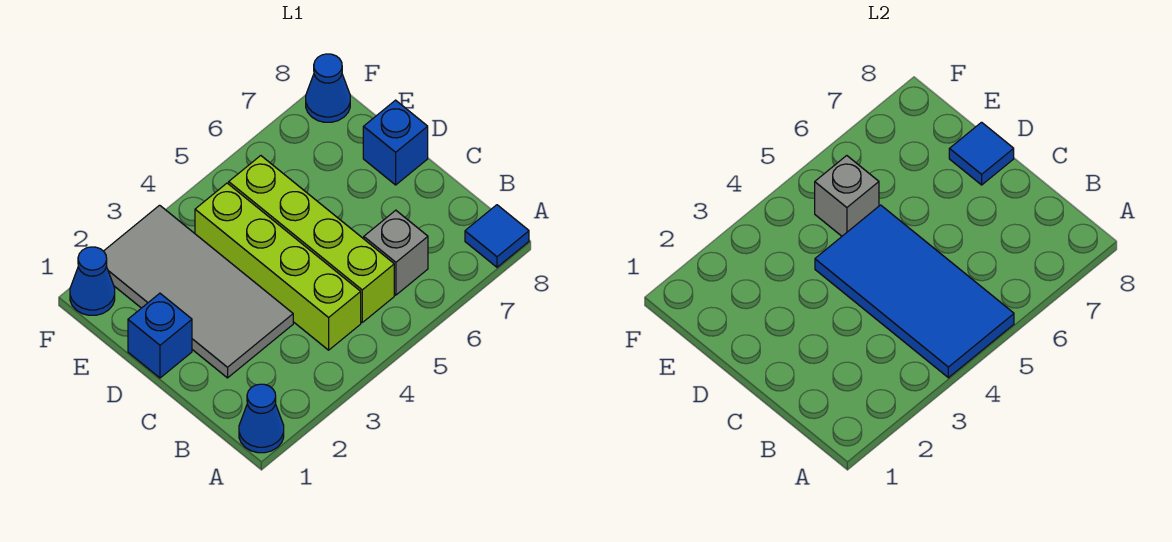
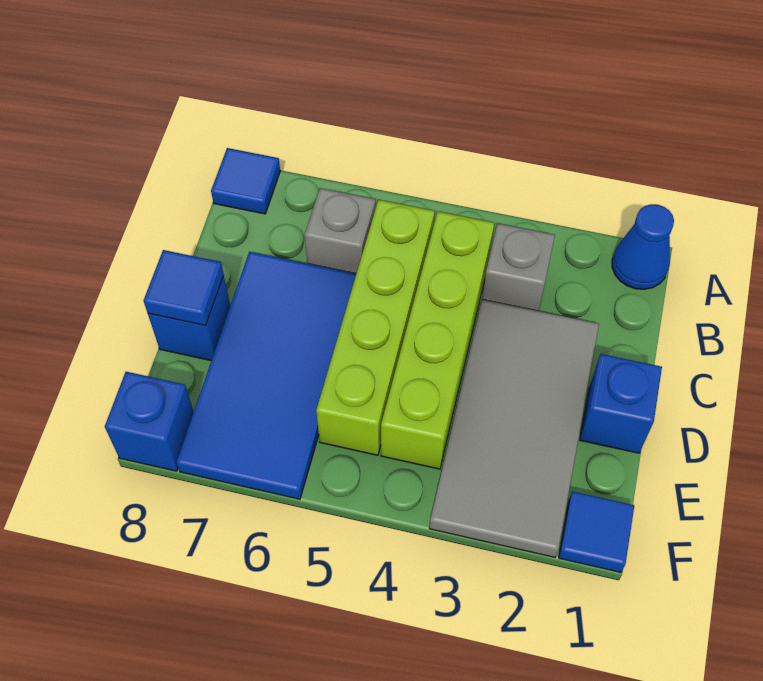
blue 2x4 tile [815,205,1014,378] -> blue 2x4 tile moved to [176,252,356,499]
grey 1x1 brick [815,156,879,236] -> grey 1x1 brick moved to [482,223,555,311]
blue 1x1 cone [70,247,115,315] -> blue 1x1 tile [559,492,634,572]
blue 1x1 cone [306,54,350,122] -> blue 1x1 brick [105,372,194,471]

